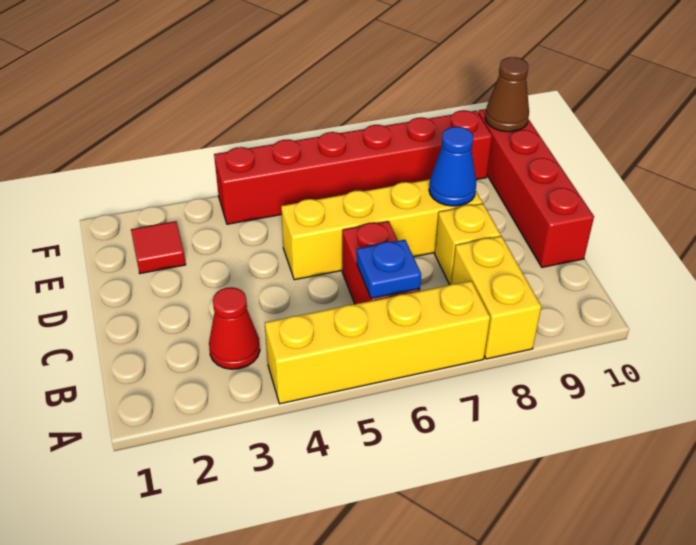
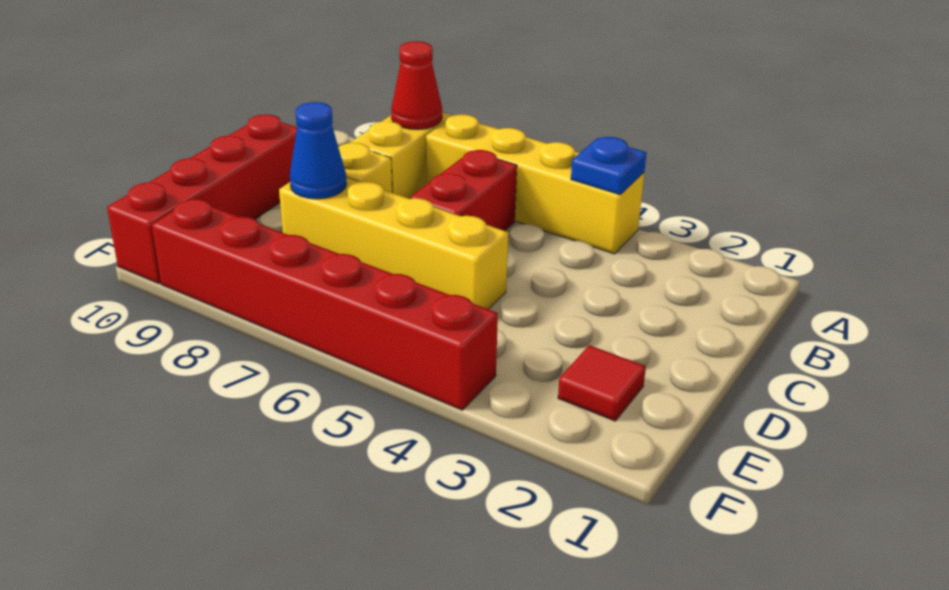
red 1x1 cone [209,287,260,369] -> red 1x1 cone moved to [391,41,442,129]
blue 1x1 plate [357,240,421,298] -> blue 1x1 plate moved to [571,137,647,195]
brown 1x1 cone [485,57,529,132] -> none

